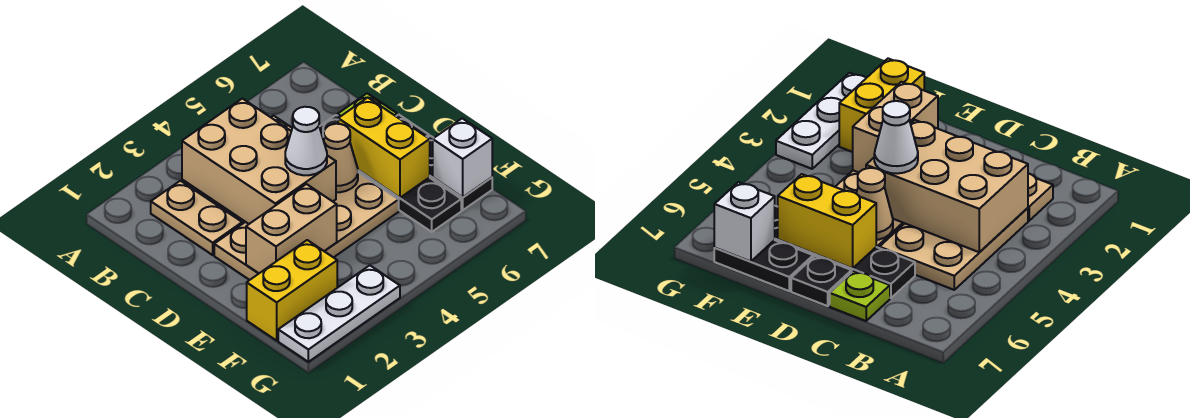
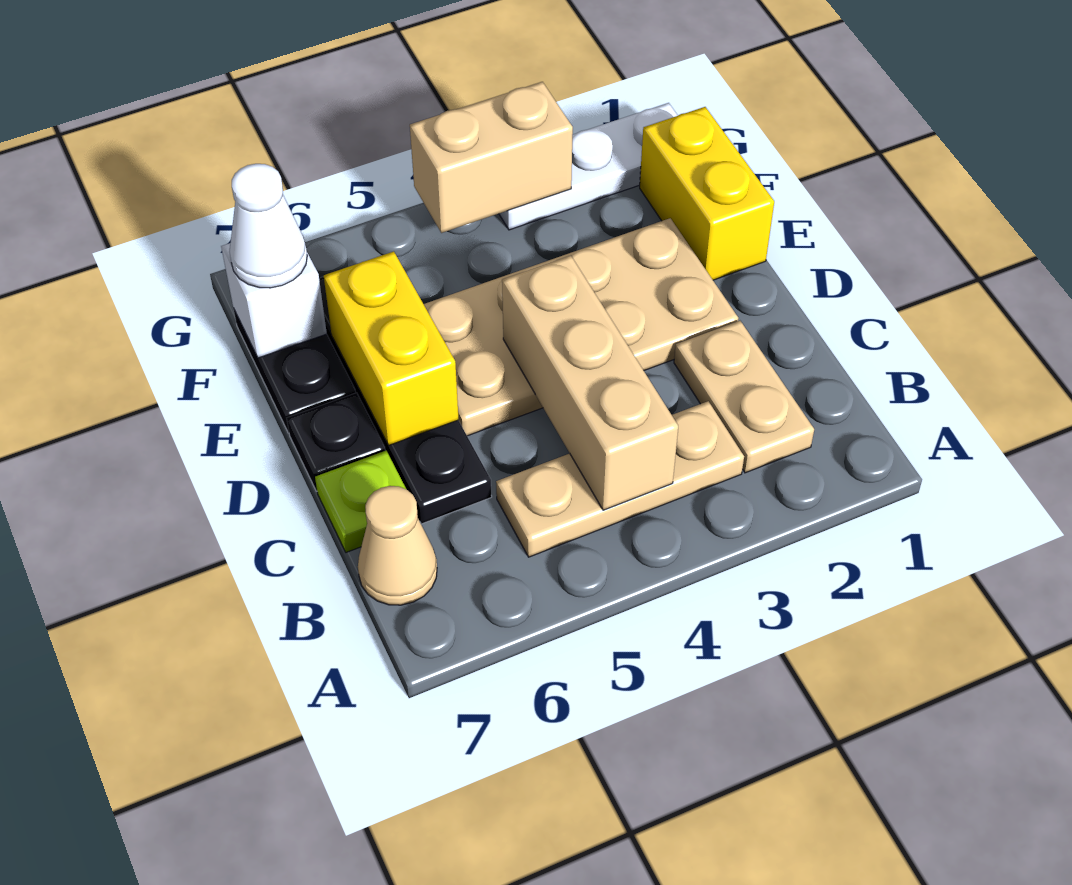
tan 2x3 plate [880,208,1028,290] -> tan 1x3 plate [496,401,744,557]
tan 2x3 brick [182,99,336,224] -> tan 1x3 brick [502,256,678,510]
white 1x1 cone [285,107,327,175] -> white 1x1 cone moved to [229,164,307,288]
tan 1x1 cone [324,124,358,192] -> tan 1x1 cone moved to [358,486,437,605]
tan 1x2 brick [246,184,337,273] -> tan 1x2 brick moved to [410,82,573,233]
yellow 1x2 brick [247,240,337,340] -> yellow 1x2 brick turned to [640,107,774,280]

